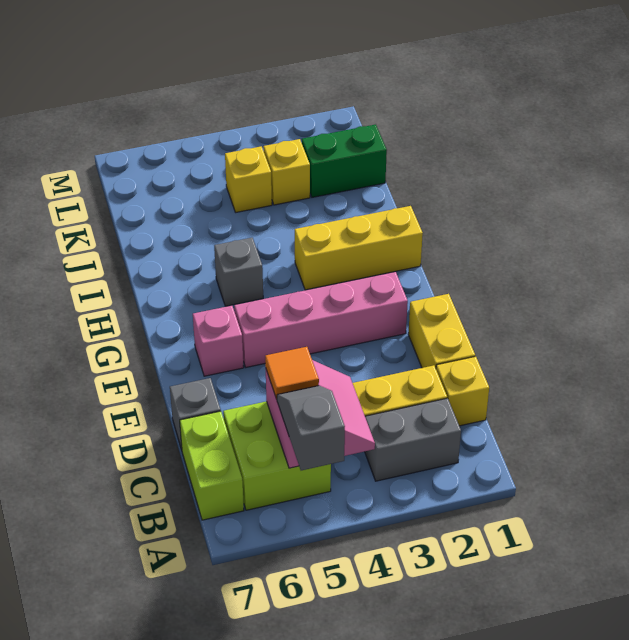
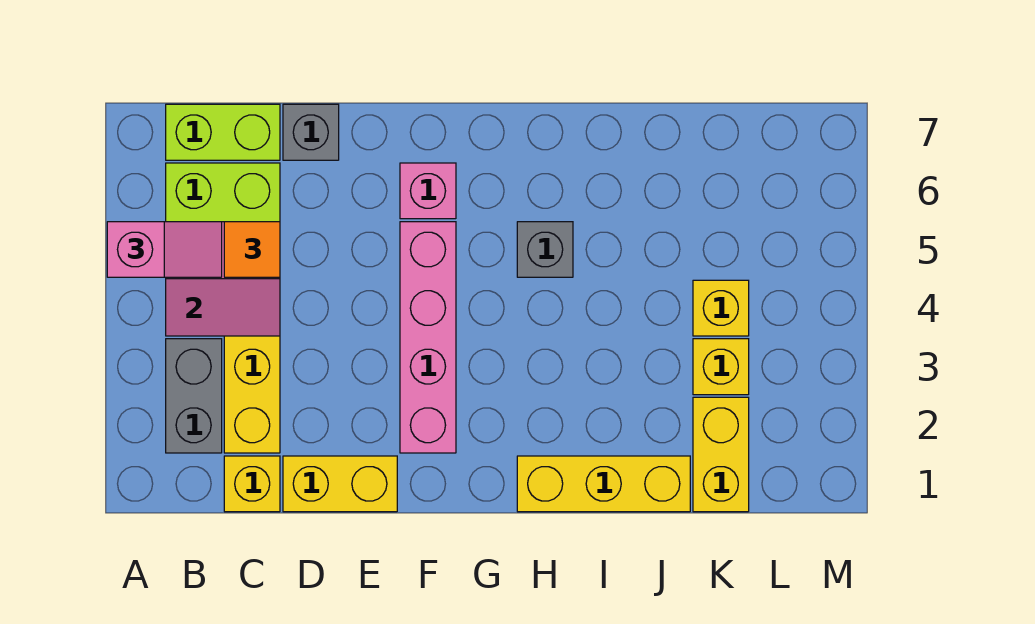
grey 1x2 slope [277,386,345,470] -> pink 1x2 slope [107,222,222,277]
yellow 1x3 brick [295,206,423,290] -> yellow 1x3 brick turned to [517,456,690,512]
green 1x2 brick [302,124,387,197] -> yellow 1x2 brick [693,397,749,512]

